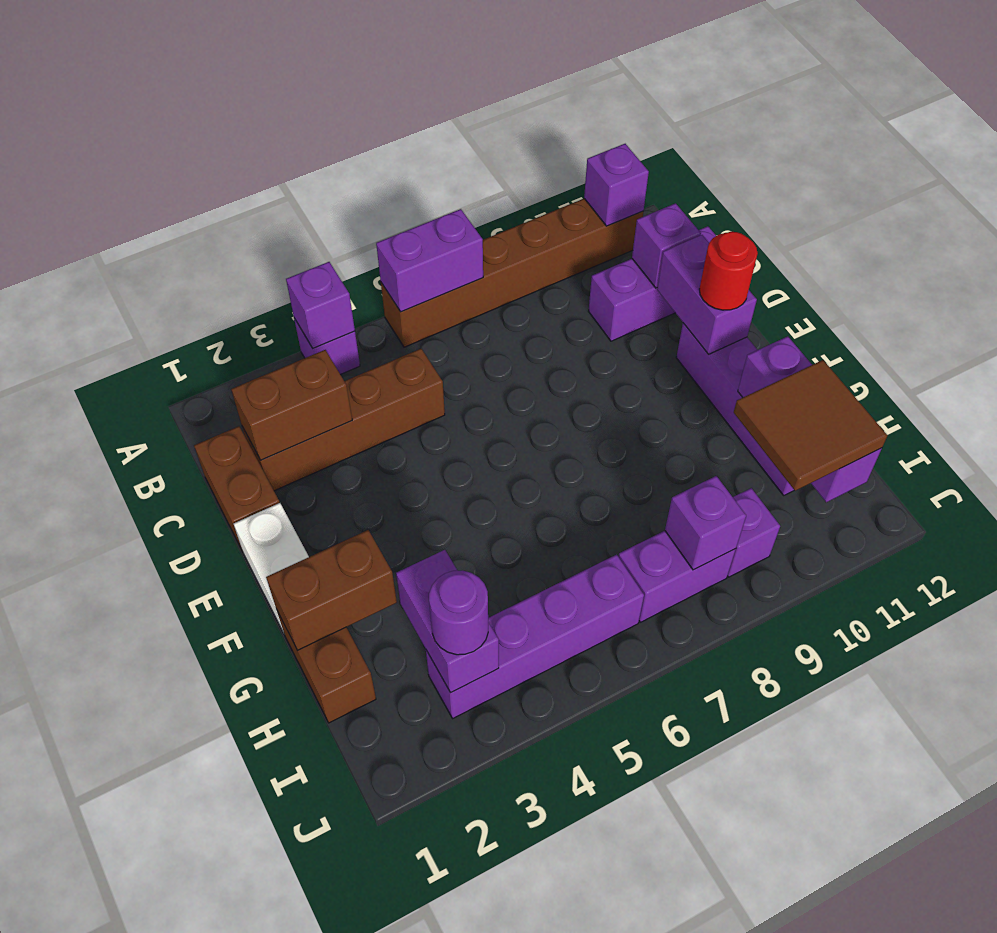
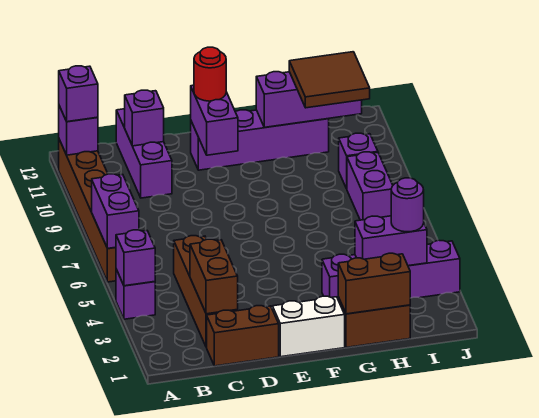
purple 1x2 brick [657,235,757,354] -> purple 1x2 brick turned to [191,85,238,155]
brown 1x2 brick [266,530,397,650] -> brown 1x2 brick turned to [338,253,410,314]
purple 1x4 brick [426,555,644,718] -> purple 1x4 brick turned to [322,240,460,298]
purple 1x1 brick [665,476,746,570] -> purple 1x1 brick moved to [59,66,98,122]

